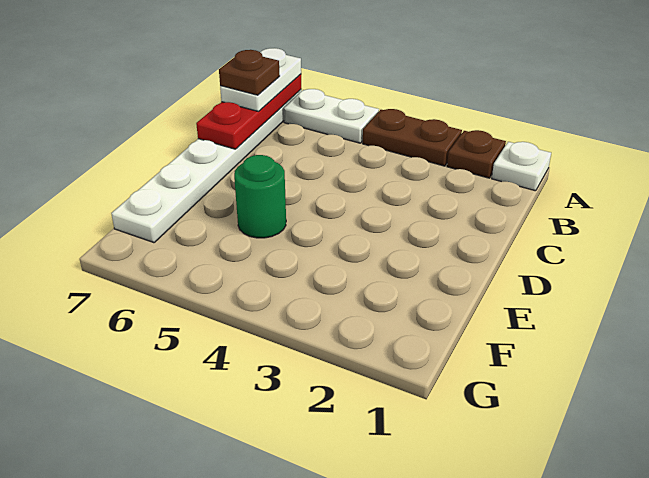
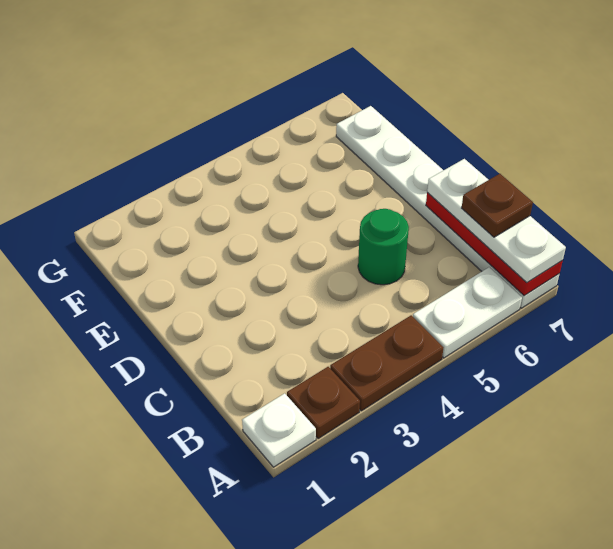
white 1x2 plate [220,48,301,111] -> white 1x3 plate [427,159,566,283]
green 1x1 round brick [234,155,286,238] -> green 1x1 round brick moved to [358,209,409,285]

